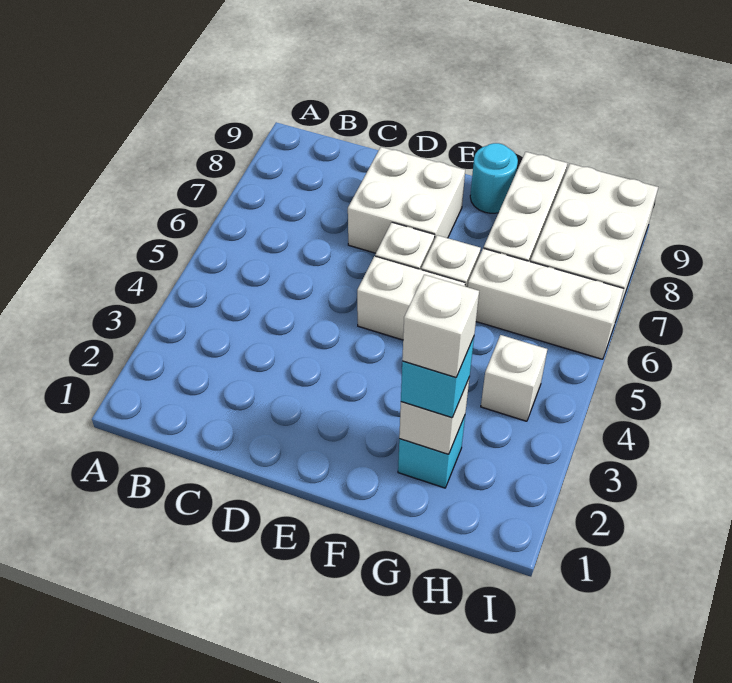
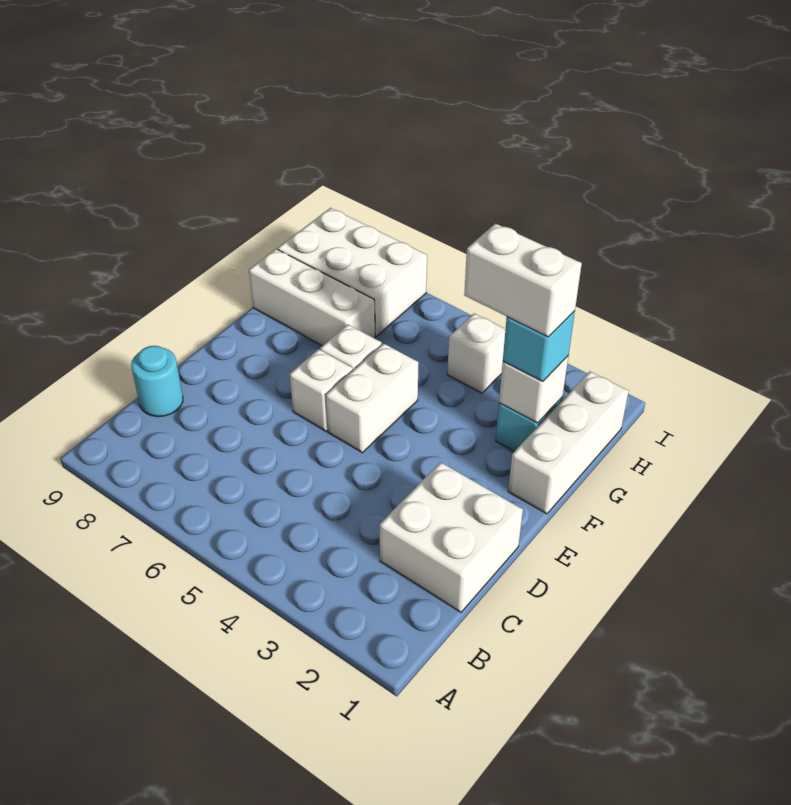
white 2x2 brick [348,147,465,253] -> white 2x2 brick moved to [380,462,523,612]
cyan 1x1 round brick [470,143,518,213] -> cyan 1x1 round brick moved to [131,346,183,417]
white 1x1 brick [402,275,479,377] -> white 1x2 brick [464,224,582,337]
white 1x3 brick [468,248,624,359] -> white 1x3 brick moved to [508,371,629,514]

